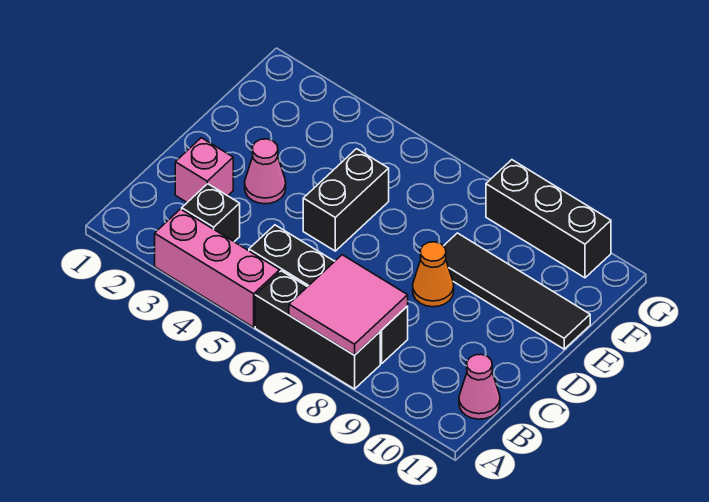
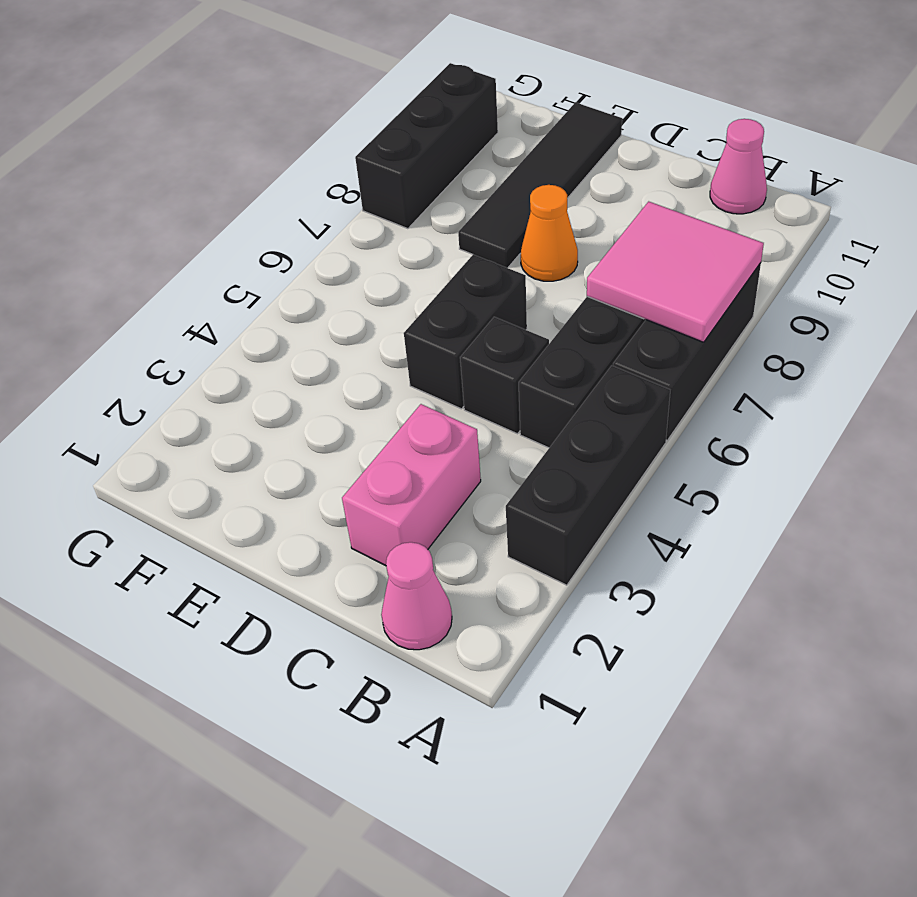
pink 1x3 brick [155,209,280,327] -> black 1x3 brick [506,365,670,585]
black 1x1 brick [182,184,240,242] -> black 1x1 brick moved to [460,317,549,434]
pink 1x1 brick [175,138,233,202] -> pink 1x2 brick [342,404,481,566]
pink 1x1 cone [245,139,286,204] -> pink 1x1 cone moved to [381,542,452,650]
black 1x2 brick [303,149,389,251] -> black 1x2 brick turned to [404,255,527,409]

